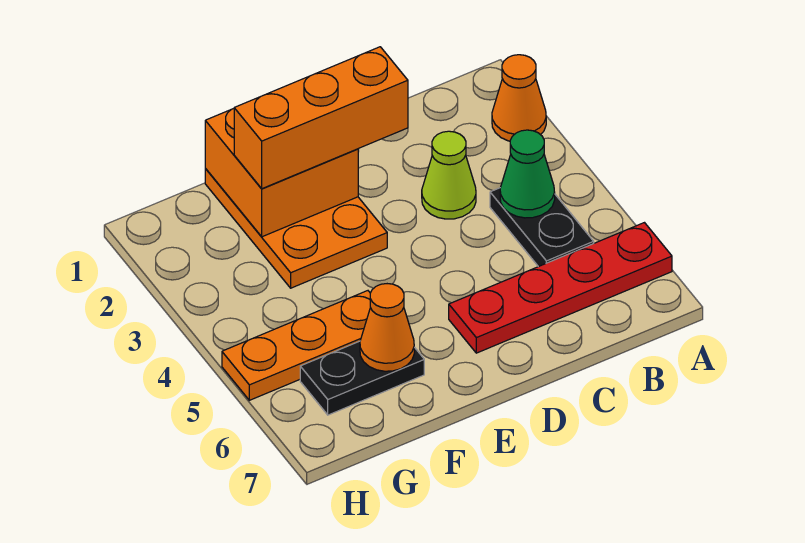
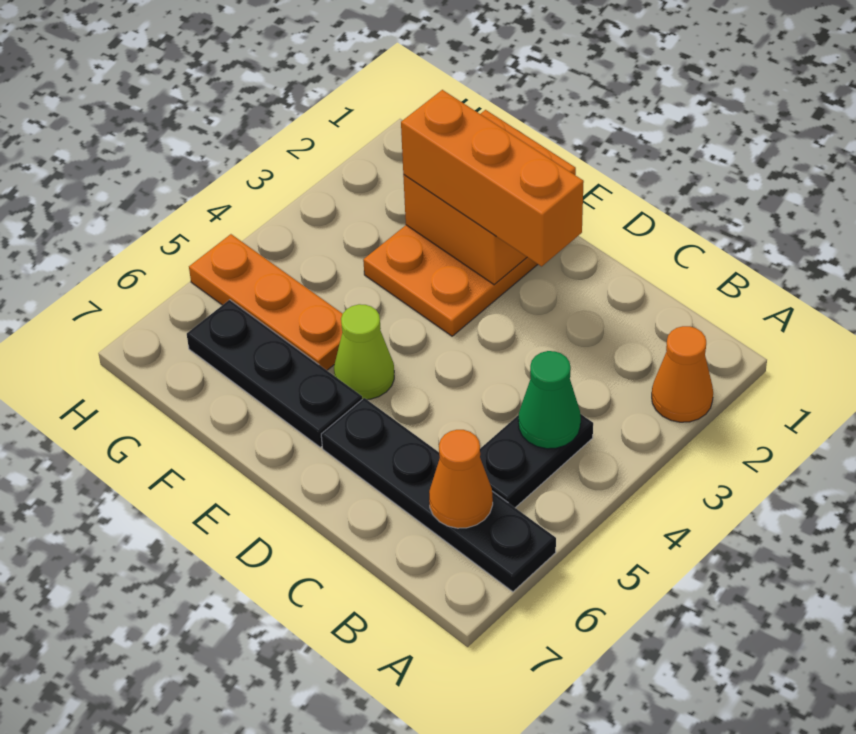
red 1x4 plate [449,223,672,353] -> black 1x4 plate [321,398,556,592]
lime 1x1 cone [422,131,476,219] -> lime 1x1 cone moved to [334,304,394,400]
black 1x2 plate [300,341,424,415] -> black 1x3 plate [187,300,362,447]
orange 1x1 cone [360,284,414,371] -> orange 1x1 cone moved to [429,430,493,528]

